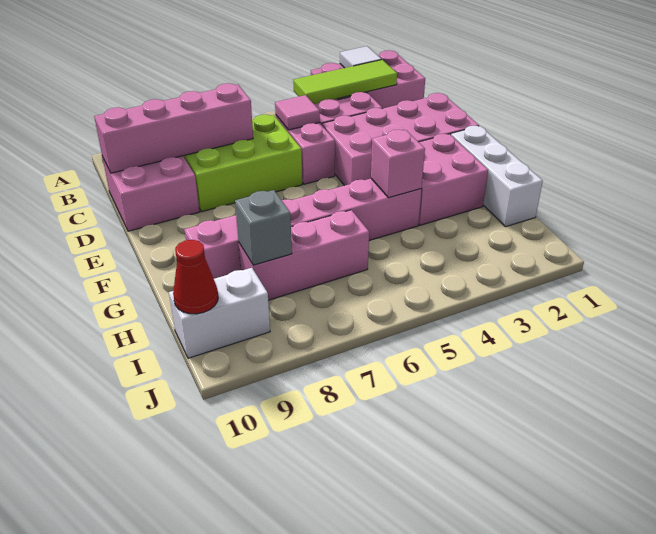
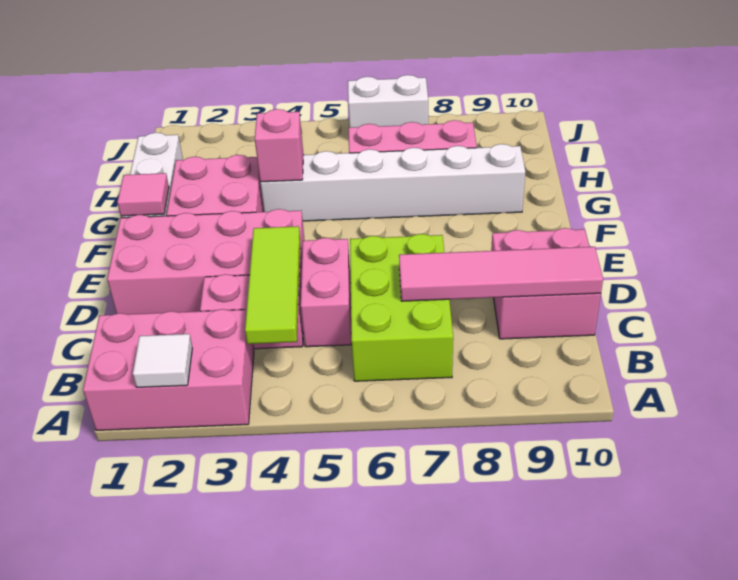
lime 1x3 tile [293,60,397,104] -> lime 1x3 tile turned to [245,226,300,344]
pink 1x1 tile [275,95,320,130] -> pink 1x1 tile moved to [117,173,169,216]
lime 2x3 brick [184,114,302,212] -> lime 2x3 brick turned to [350,234,453,381]
pink 1x4 brick [94,83,253,173] -> pink 1x4 tile [399,247,603,301]
pink 1x6 brick [184,179,421,279] -> white 1x6 brick [260,144,525,221]
grey 1x1 brick [235,190,292,265] -> none
white 1x2 brick [169,268,270,358] -> white 1x2 brick moved to [348,75,428,128]
red 1x1 cone [173,240,218,314] -> none

